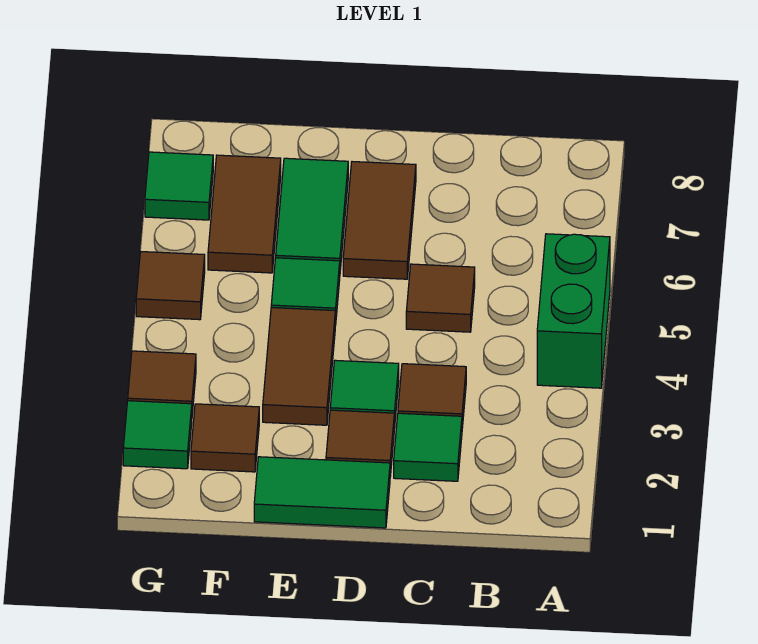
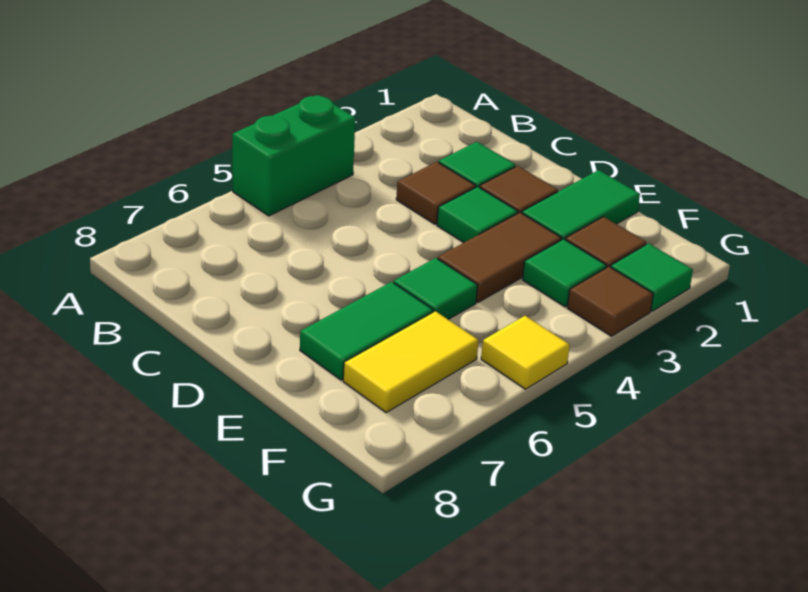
brown 1x1 tile [406,264,475,332] -> none
green 1x2 tile [254,457,390,528] -> green 1x2 tile turned to [522,170,640,240]
brown 1x2 tile [343,162,416,279] -> none
brown 1x2 tile [208,155,281,273] -> yellow 1x2 tile [343,311,479,413]
brown 1x1 tile [136,251,205,320] -> yellow 1x1 tile [481,316,570,389]
green 1x1 tile [145,152,213,220] -> green 1x1 tile moved to [523,239,607,307]

